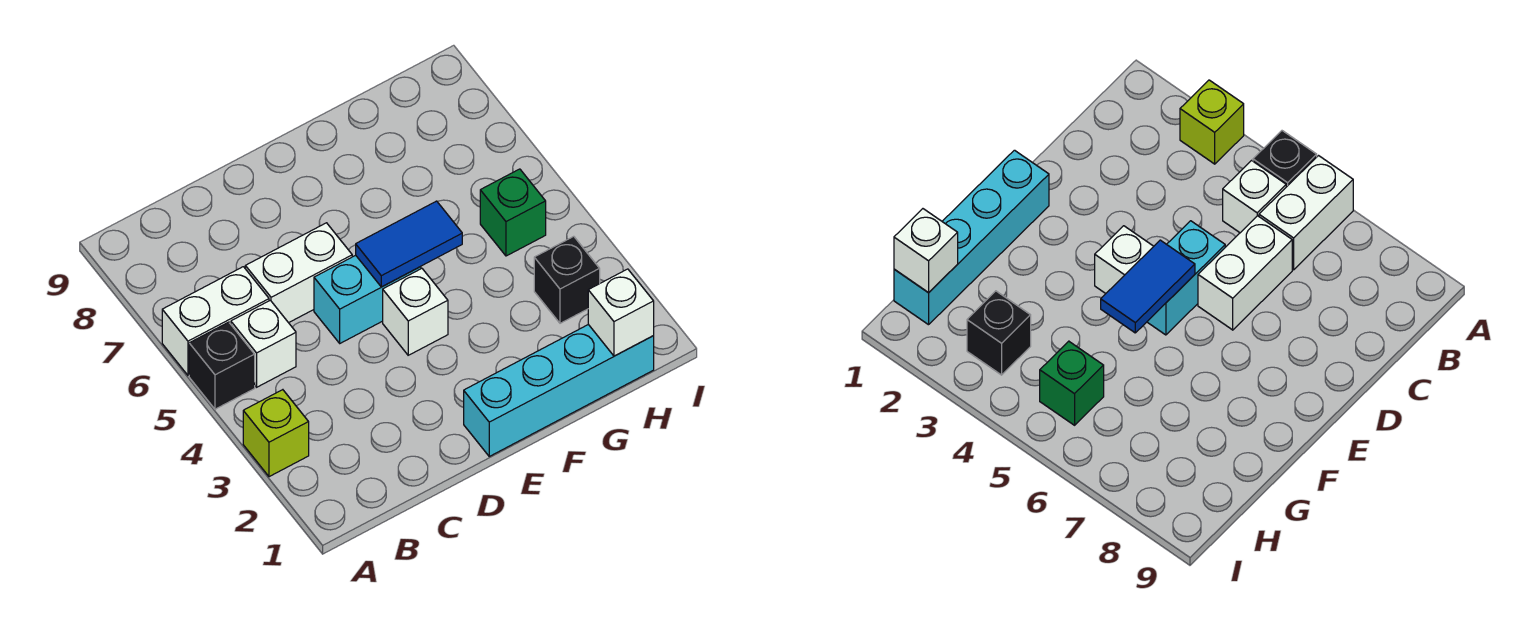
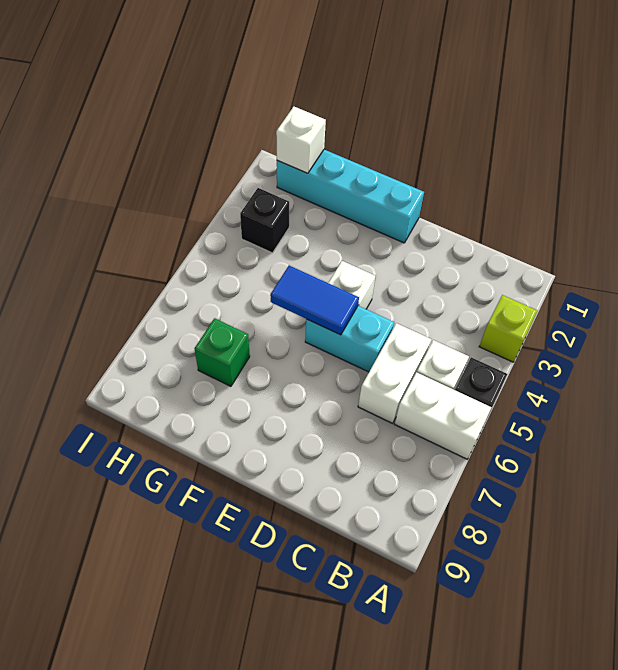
white 1x2 brick [245,223,352,323] -> white 1x2 brick turned to [358,323,431,423]
green 1x1 brick [480,169,546,256] -> green 1x1 brick moved to [195,318,250,386]

